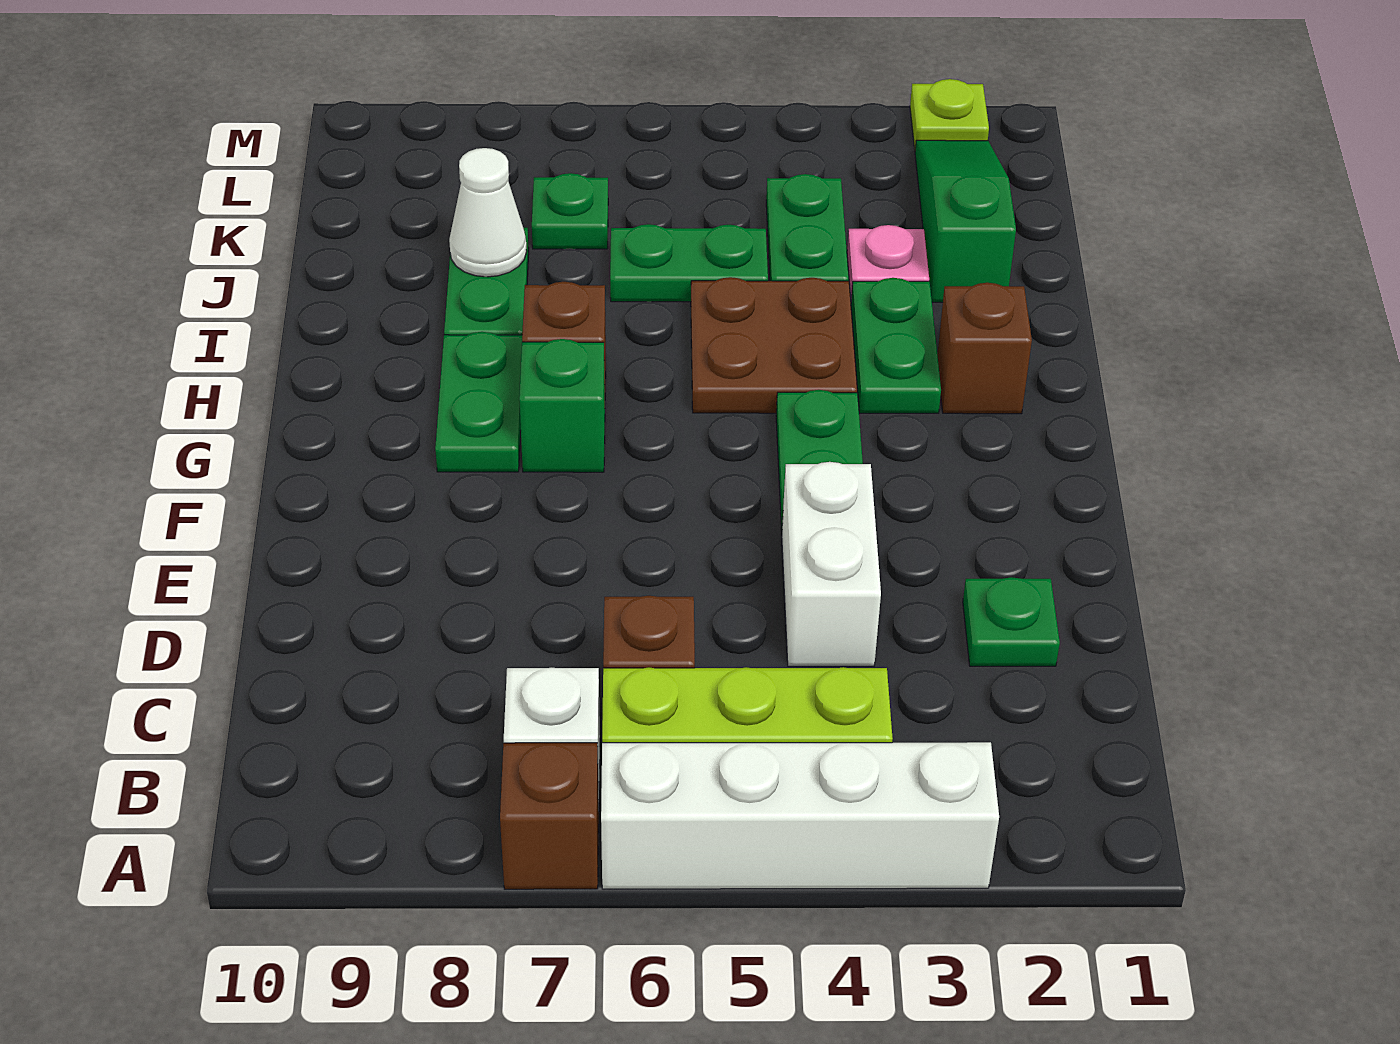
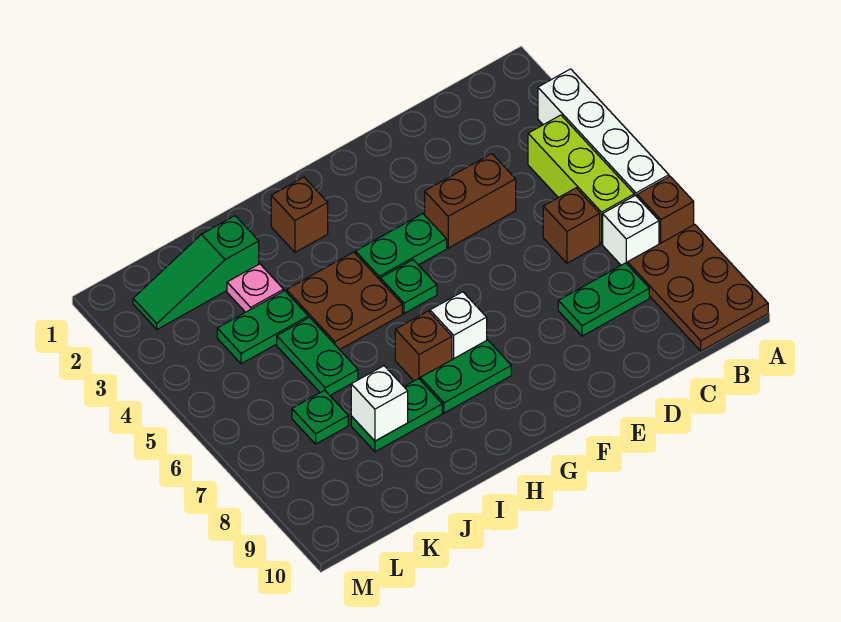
none -> brown 2x3 plate [627,224,768,351]
green 1x1 plate [963,577,1060,666] -> green 1x1 plate moved to [380,260,437,313]
white 1x2 brick [782,462,881,666] -> brown 1x2 brick [425,154,516,248]
green 1x1 brick [519,339,605,472] -> white 1x1 brick [430,292,487,360]
green 1x2 plate [851,278,941,413] -> green 1x2 plate moved to [558,263,649,336]
white 1x1 cone [449,148,527,277] -> white 1x1 brick [351,366,408,441]
lime 1x1 plate [910,79,989,149] -> none

